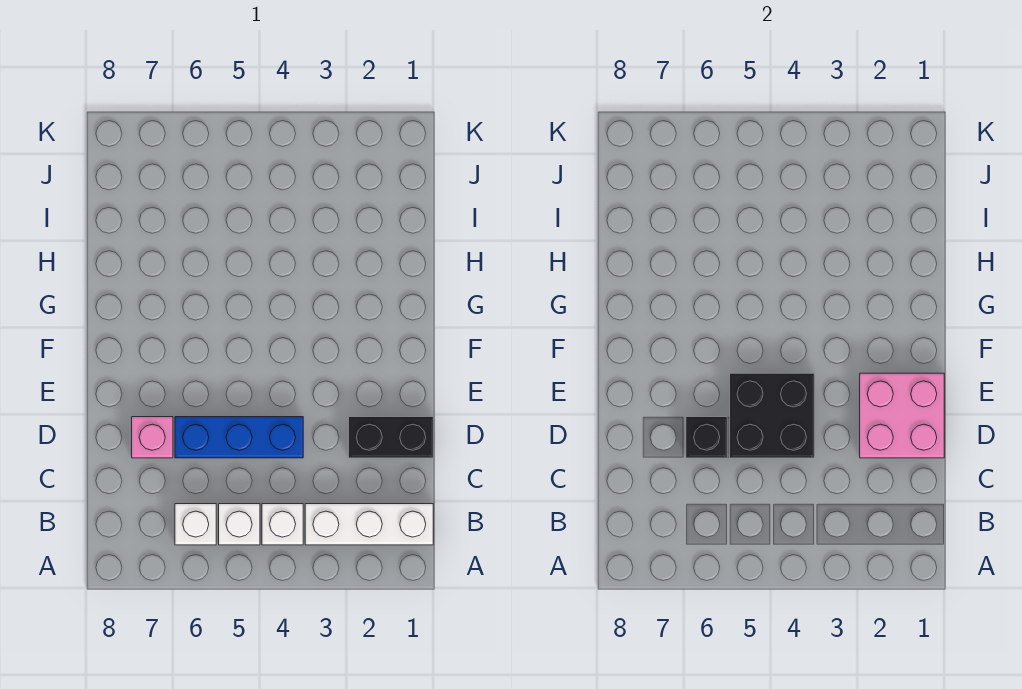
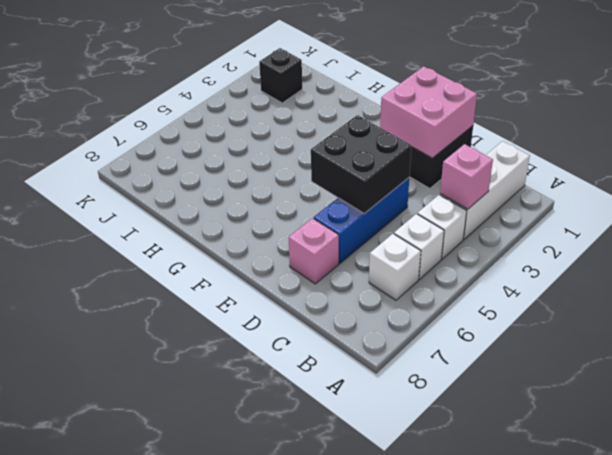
none -> pink 1x1 brick [440,144,493,209]
black 1x1 brick [686,417,727,458] -> black 1x1 brick moved to [259,48,302,103]

